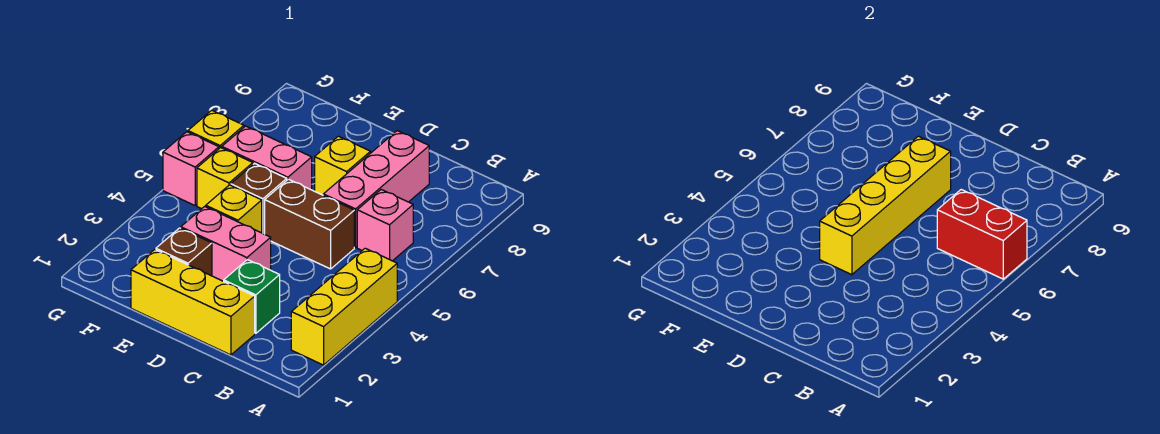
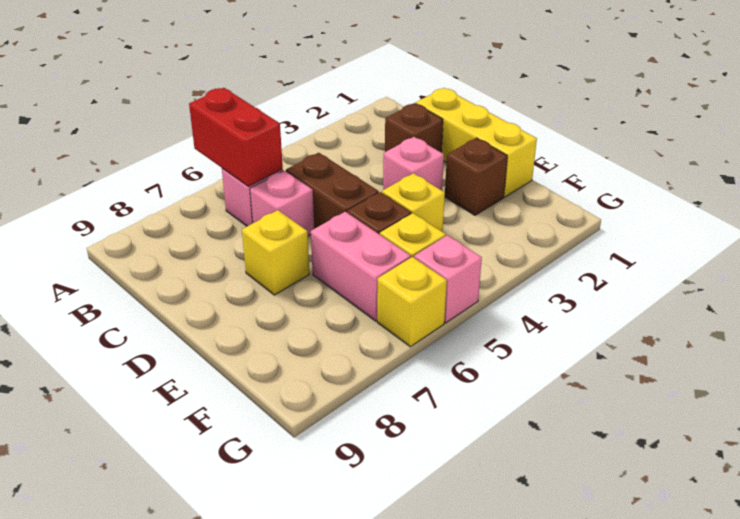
yellow 1x3 brick [291,248,397,365] -> none
green 1x1 brick [224,260,280,333] -> brown 1x1 brick [385,103,443,152]
pink 1x3 brick [323,131,429,247] -> pink 1x1 brick [250,171,314,236]
pink 1x2 brick [181,206,271,281] -> pink 1x1 brick [383,137,444,190]
yellow 1x4 brick [820,136,951,275] -> none

